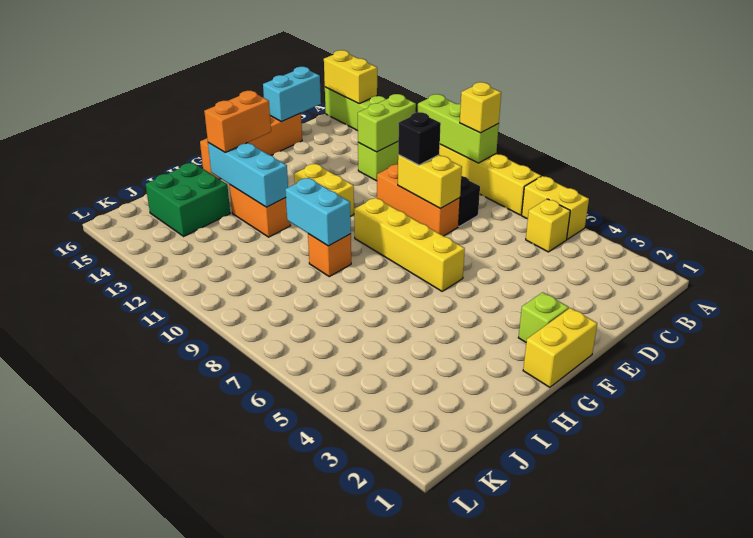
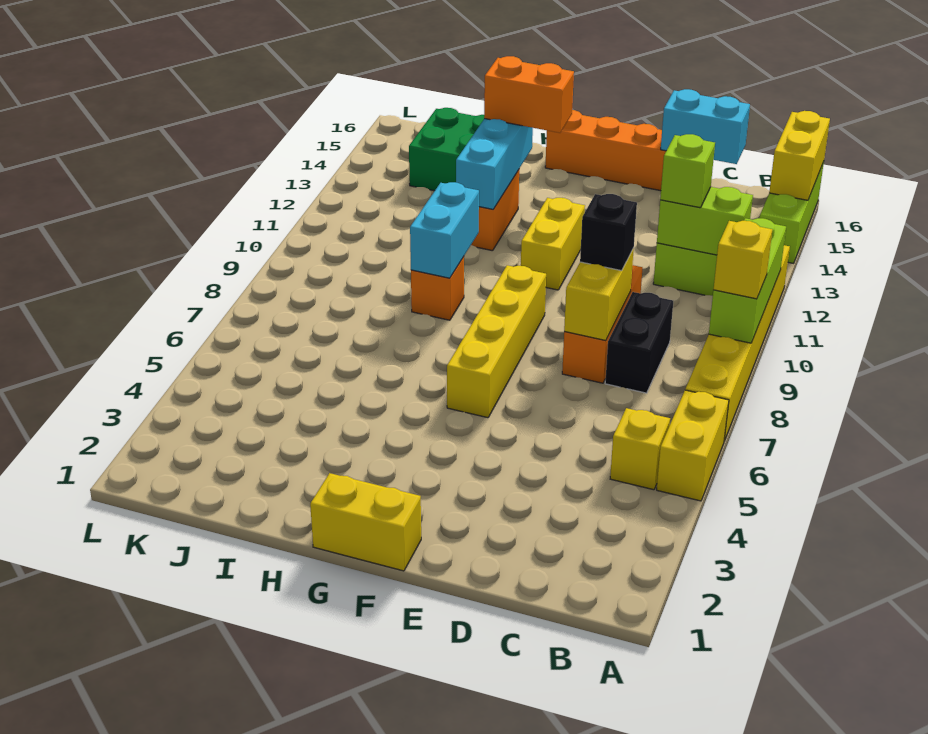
lime 1x1 brick [518,292,569,342] -> lime 1x1 brick moved to [660,134,715,208]

